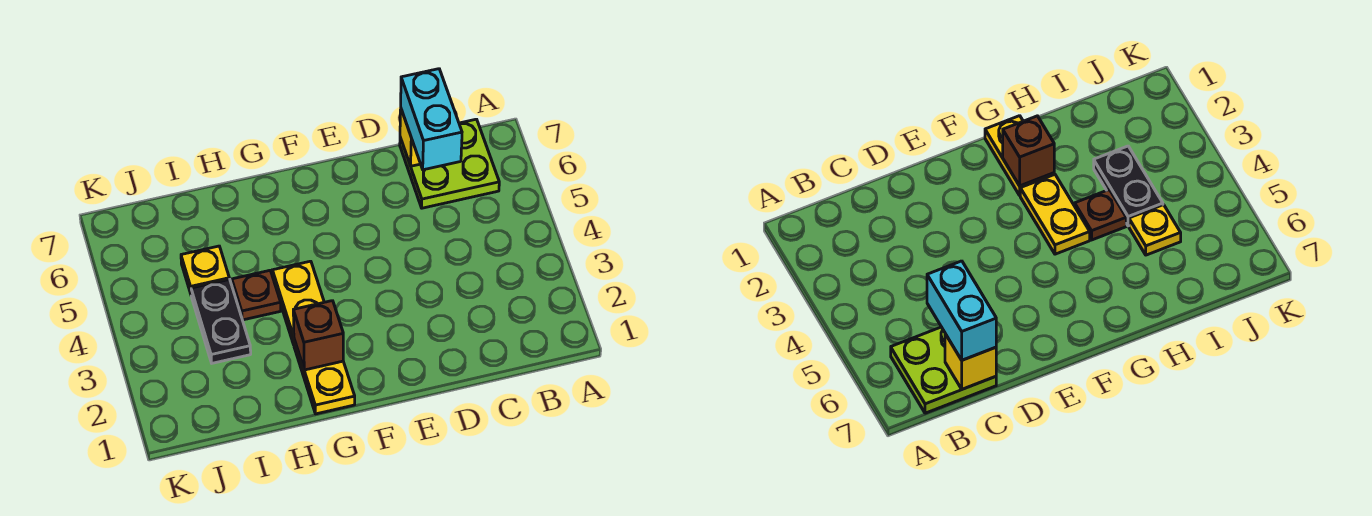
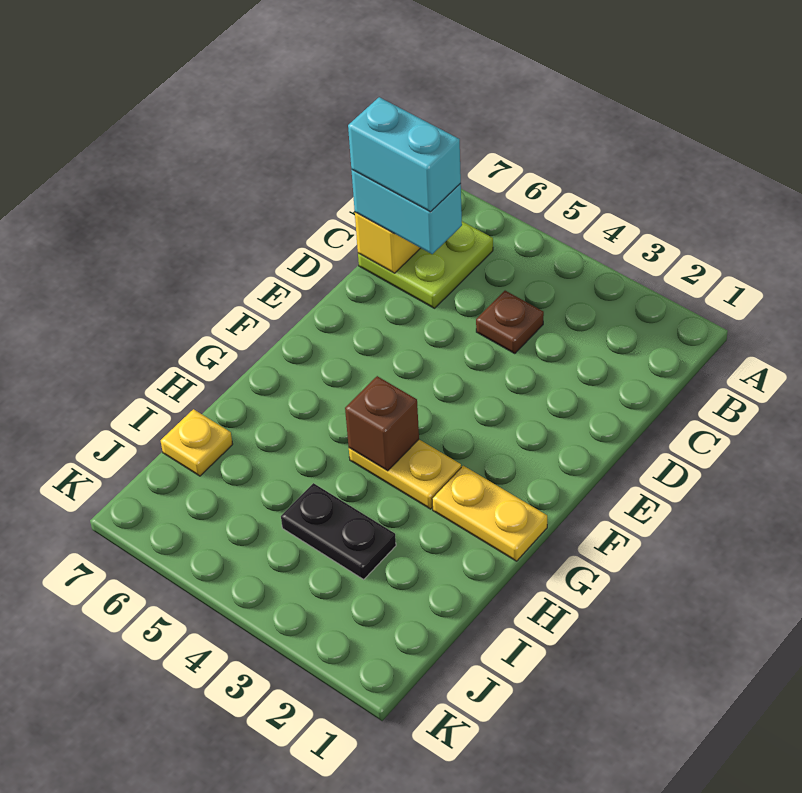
none -> cyan 1x2 brick [348,97,461,212]
brown 1x1 brick [293,301,343,370] -> brown 1x1 brick moved to [345,376,419,471]
brown 1x1 plate [232,270,281,320] -> brown 1x1 plate moved to [476,291,544,354]
yellow 1x1 plate [181,246,229,294] -> yellow 1x1 plate moved to [161,409,233,476]

